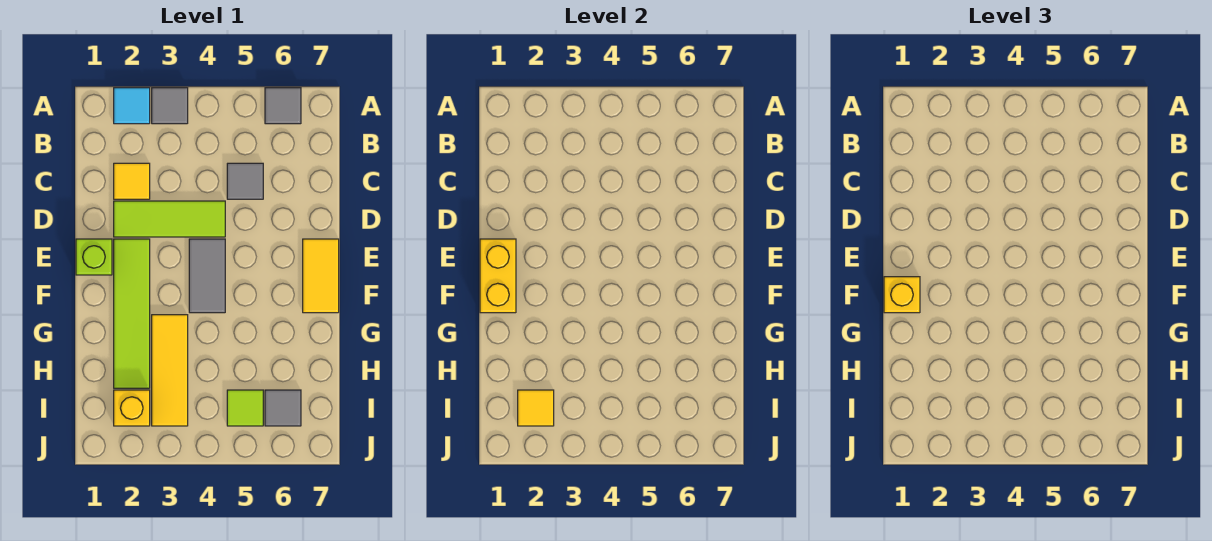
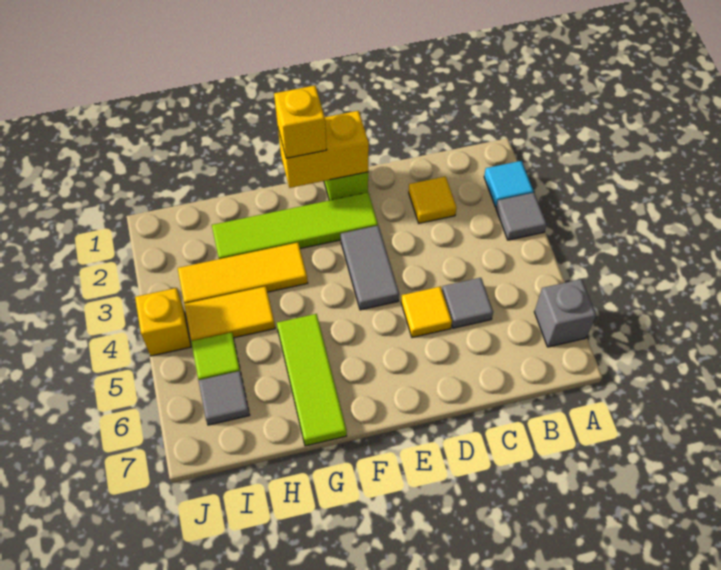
grey 1x1 tile [265,88,301,124] -> grey 1x1 brick [534,279,596,347]
lime 1x3 tile [114,201,225,237] -> lime 1x3 tile moved to [277,314,347,446]
grey 1x2 tile [189,239,225,313] -> grey 1x2 tile turned to [341,226,399,310]
yellow 1x2 tile [303,239,339,313] -> yellow 1x2 tile moved to [184,286,275,341]
yellow 1x1 brick [114,390,150,426] -> yellow 1x1 brick moved to [135,288,191,356]
yellow 1x1 tile [518,390,554,426] -> yellow 1x1 tile moved to [401,287,452,337]

